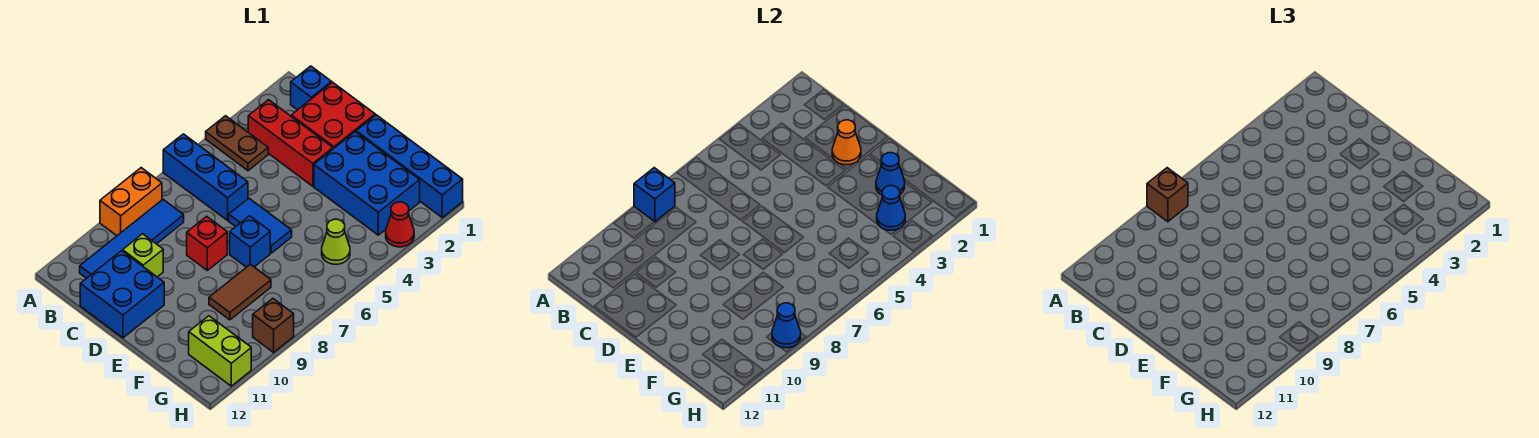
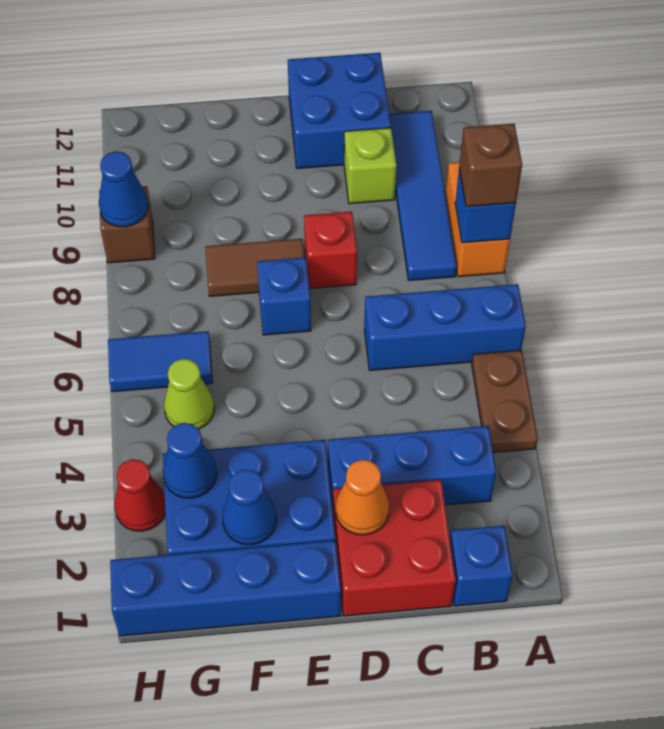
brown 1x2 plate [206,116,268,171] -> brown 1x2 plate turned to [472,350,538,452]
red 1x3 brick [248,100,333,186] -> blue 1x3 brick [328,426,496,509]
blue 1x2 tile [229,198,292,253] -> blue 1x2 tile moved to [108,331,213,392]
brown 1x2 tile [209,264,271,320] -> brown 1x2 tile turned to [205,239,304,296]
lime 1x2 brick [189,316,251,386] -> none

